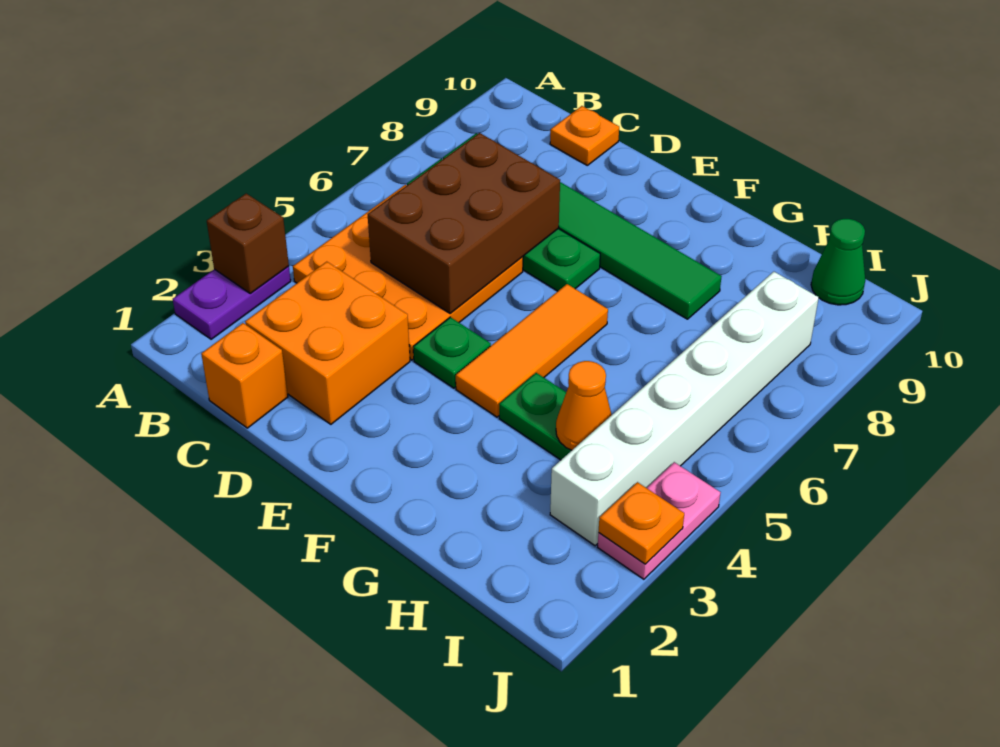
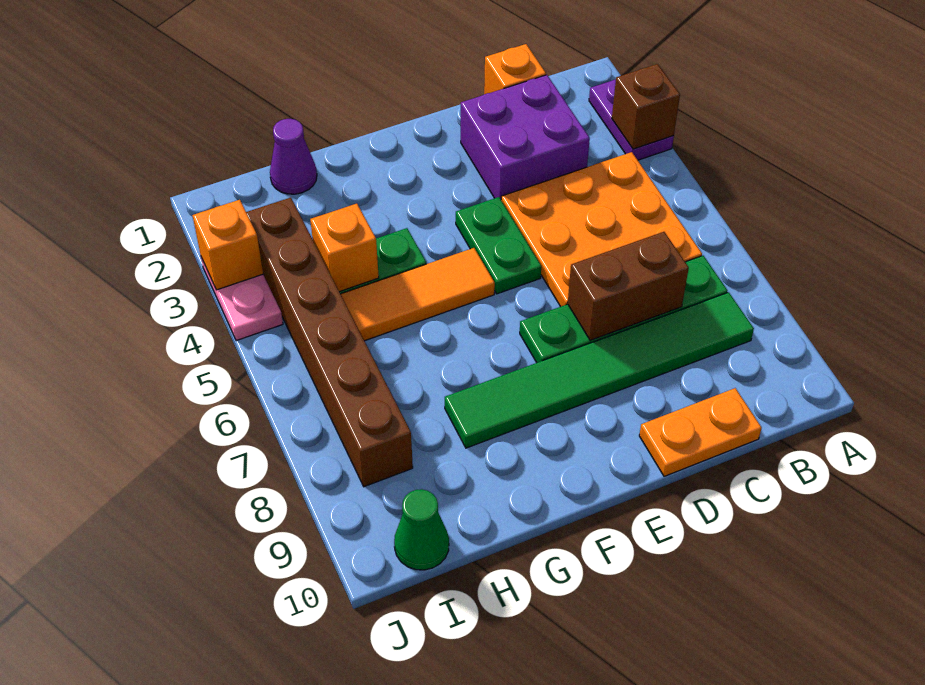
orange 2x2 brick [245,262,410,424] -> purple 2x2 brick [461,75,590,199]
brown 2x3 brick [368,133,560,314] -> brown 1x2 brick [568,232,689,341]
orange 1x1 plate [550,106,619,165] -> orange 1x2 plate [639,388,762,476]
green 1x1 plate [413,317,491,388] -> green 1x2 plate [456,197,541,294]
orange 1x3 tile [456,284,608,417] -> orange 1x3 tile turned to [341,248,495,341]
none -> purple 1x1 cone [270,119,317,194]
orange 1x1 cone [556,361,612,450] -> orange 1x1 brick [310,204,379,292]
white 1x6 brick [550,272,819,546] -> brown 1x6 brick [246,198,413,487]
orange 1x1 plate [599,482,684,564] -> orange 1x1 brick [192,200,263,290]

